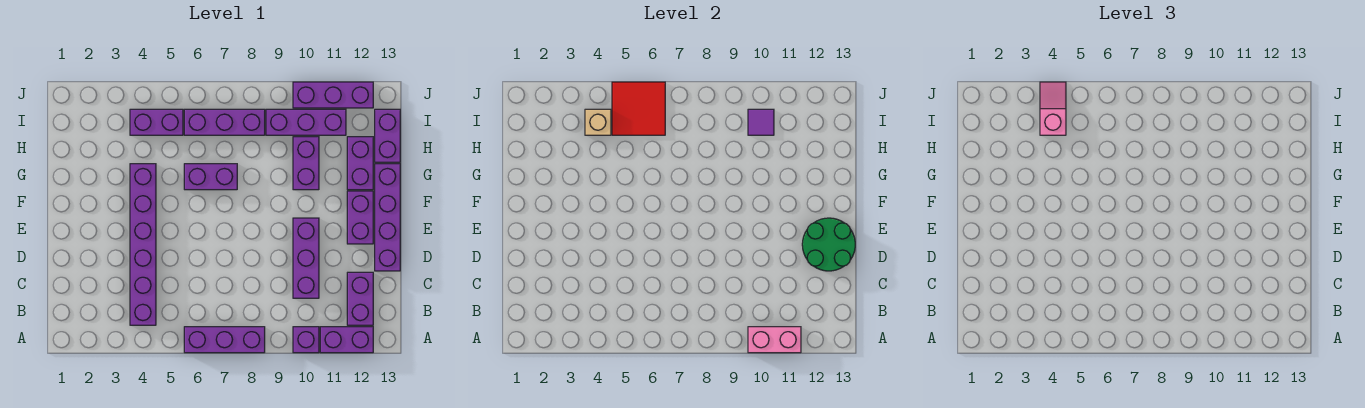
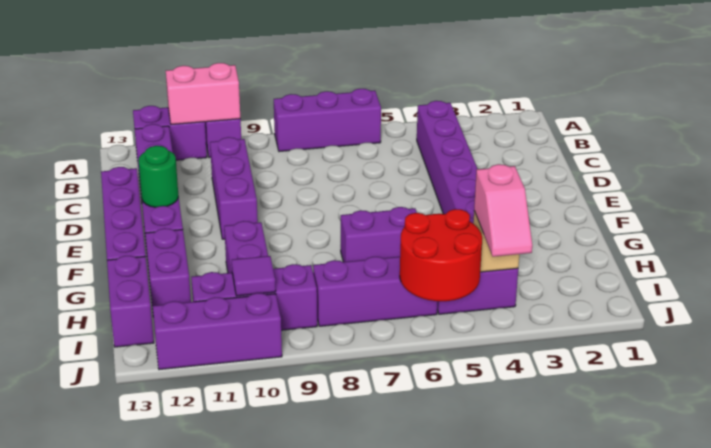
green 2x2 round brick [802,218,855,271] -> green 1x1 round brick [138,146,178,207]
red 2x2 tile [612,82,665,135] -> red 2x2 round brick [400,209,482,301]

